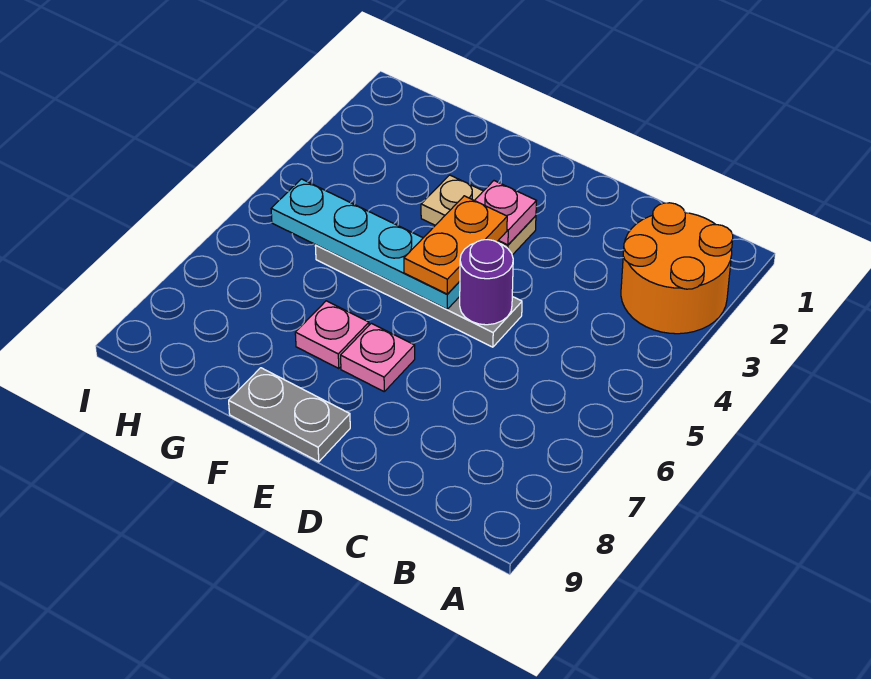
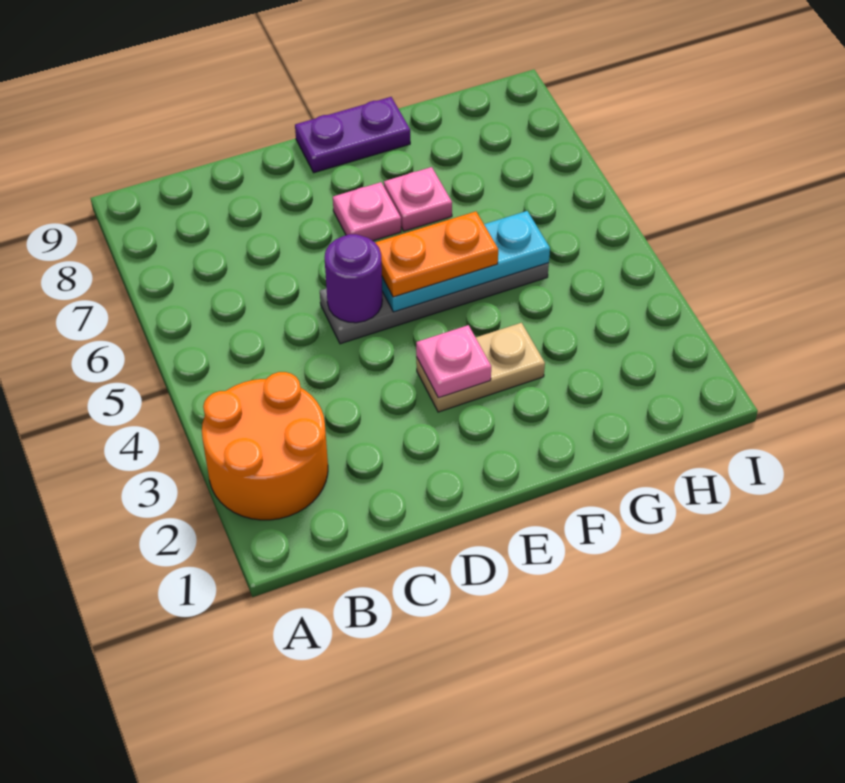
orange 1x2 plate [404,196,507,294] -> orange 1x2 plate turned to [375,211,498,297]
cyan 1x4 plate [271,179,460,309] -> cyan 1x3 plate [382,211,550,312]
grey 1x2 plate [229,368,350,462] -> purple 1x2 plate [295,97,410,173]

